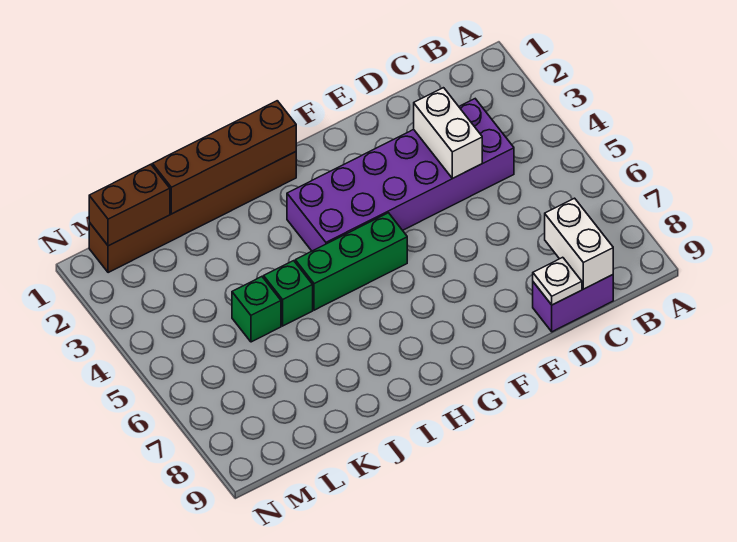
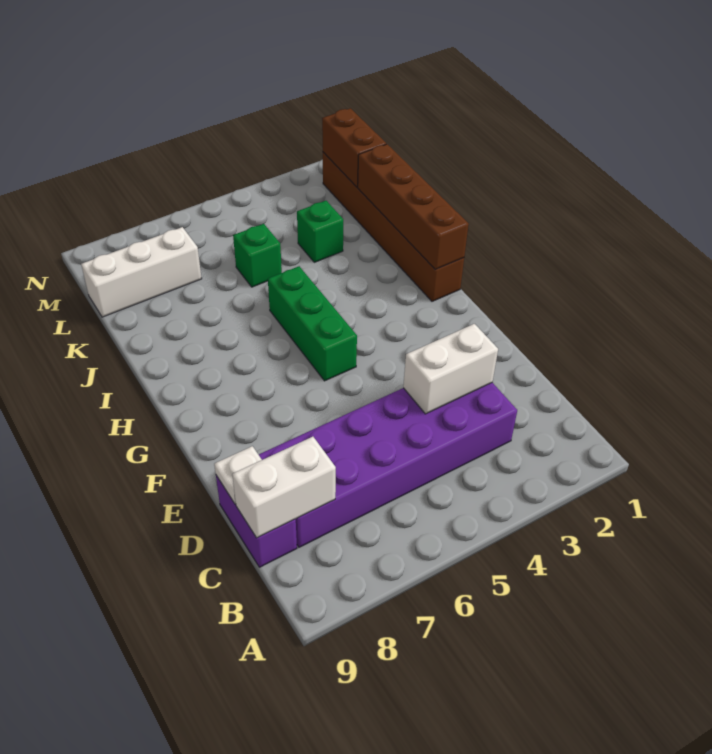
purple 2x6 brick [287,99,514,251] -> purple 2x6 brick turned to [259,383,517,547]
green 1x1 brick [264,261,313,326] -> green 1x1 brick moved to [297,201,343,262]
none -> white 1x3 brick [81,227,202,317]

